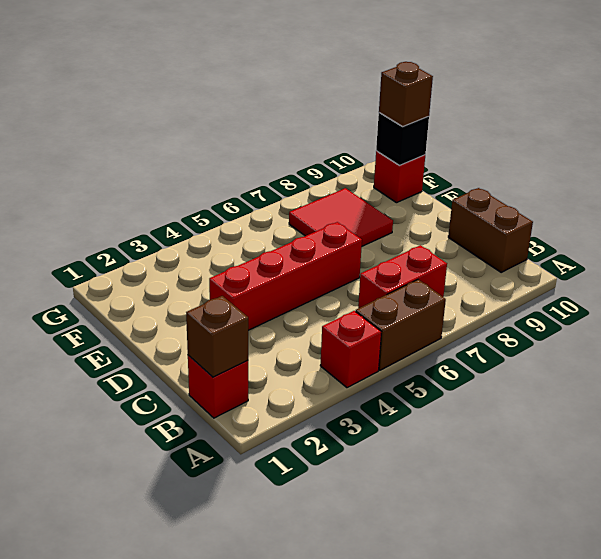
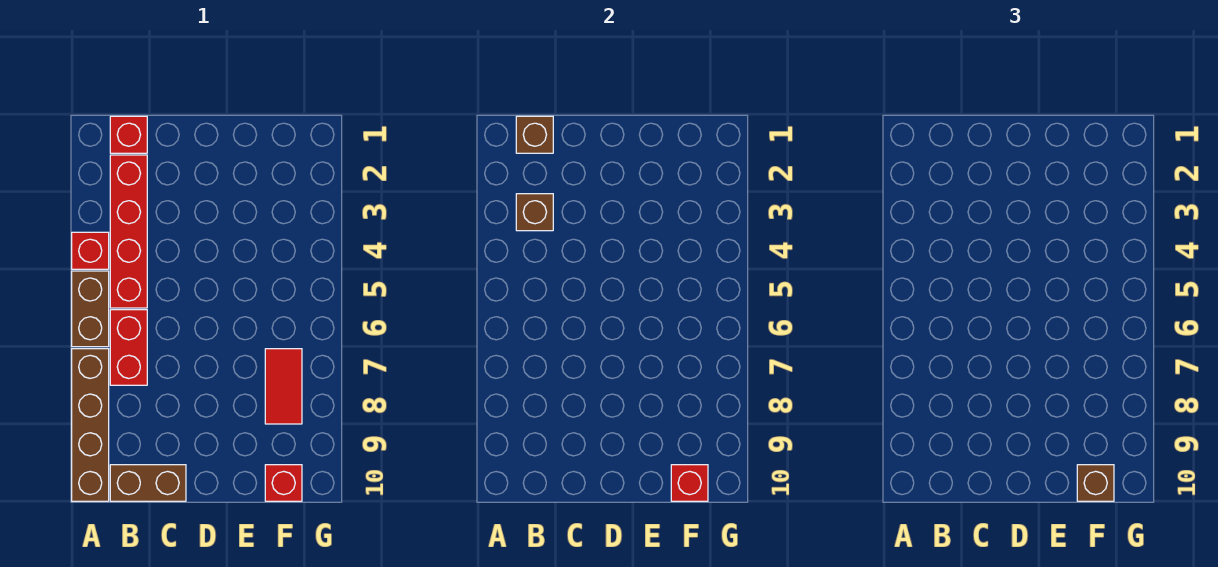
none -> brown 1x4 brick [72,349,109,501]
none -> brown 1x1 brick [516,194,553,231]
red 1x4 brick [209,222,362,330] -> red 1x4 brick moved to [110,155,147,308]
red 2x2 tile [289,188,393,246] -> red 1x2 tile [265,349,302,424]
black 1x1 brick [376,113,429,166] -> red 1x1 brick [671,465,708,501]

